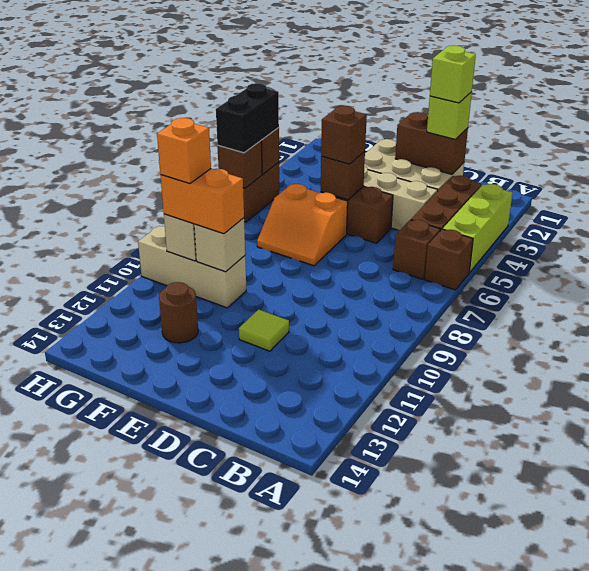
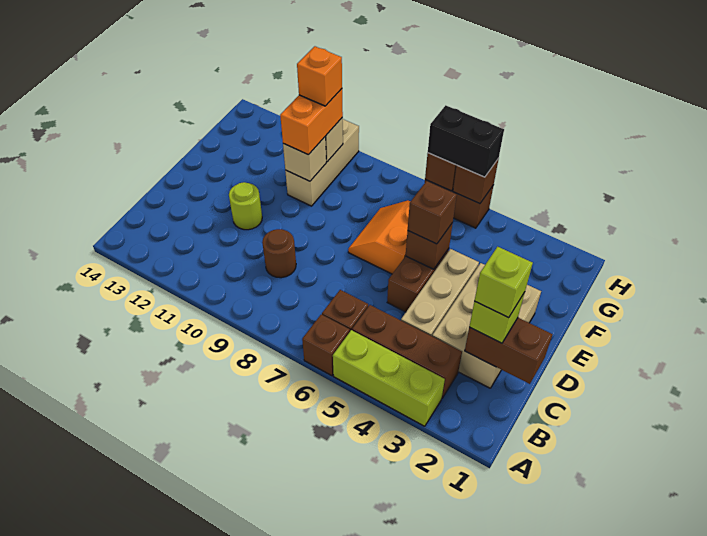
brown 1x2 brick [395,112,468,174] -> brown 1x2 brick turned to [465,318,553,384]
lime 1x1 tile [239,309,289,351] -> lime 1x1 round brick [229,182,262,230]
brown 1x1 round brick [159,282,198,343] -> brown 1x1 round brick moved to [262,229,296,278]

